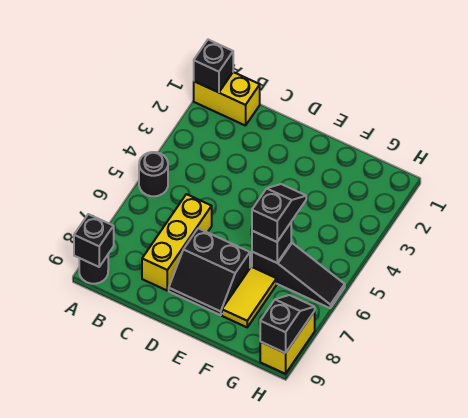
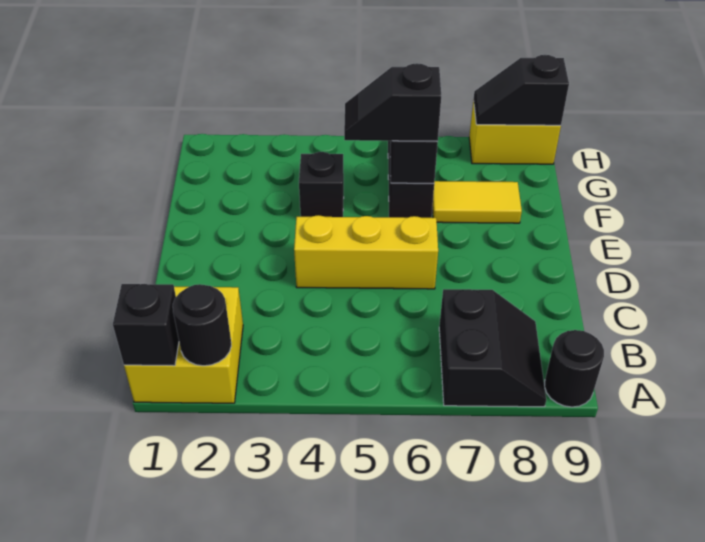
yellow 1x2 brick [194,72,260,126] -> yellow 2x2 brick [124,287,243,403]
black 1x1 round brick [139,152,168,196] -> black 1x1 round brick moved to [173,284,231,366]
black 1x1 brick [74,214,114,267] -> black 1x1 brick moved to [299,152,344,217]
yellow 1x3 brick [142,194,212,290] -> yellow 1x3 brick moved to [294,215,438,289]
black 2x2 slope [169,228,250,315] -> black 2x2 slope moved to [439,289,546,407]

